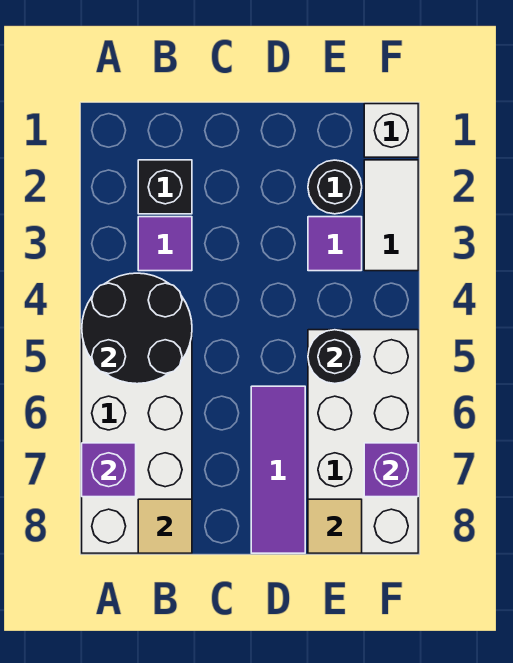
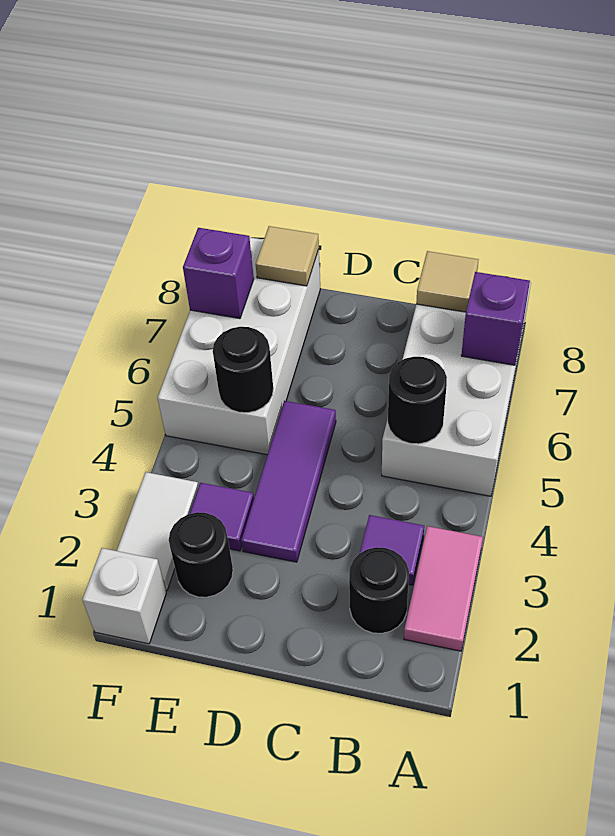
none -> pink 1x2 tile [404,526,483,651]
black 2x2 round brick [82,273,192,384] -> black 1x1 round brick [388,357,447,444]
black 1x1 brick [138,160,192,214] -> black 1x1 round brick [349,547,409,633]
purple 1x3 tile [251,386,305,553] -> purple 1x3 tile moved to [241,401,336,562]

